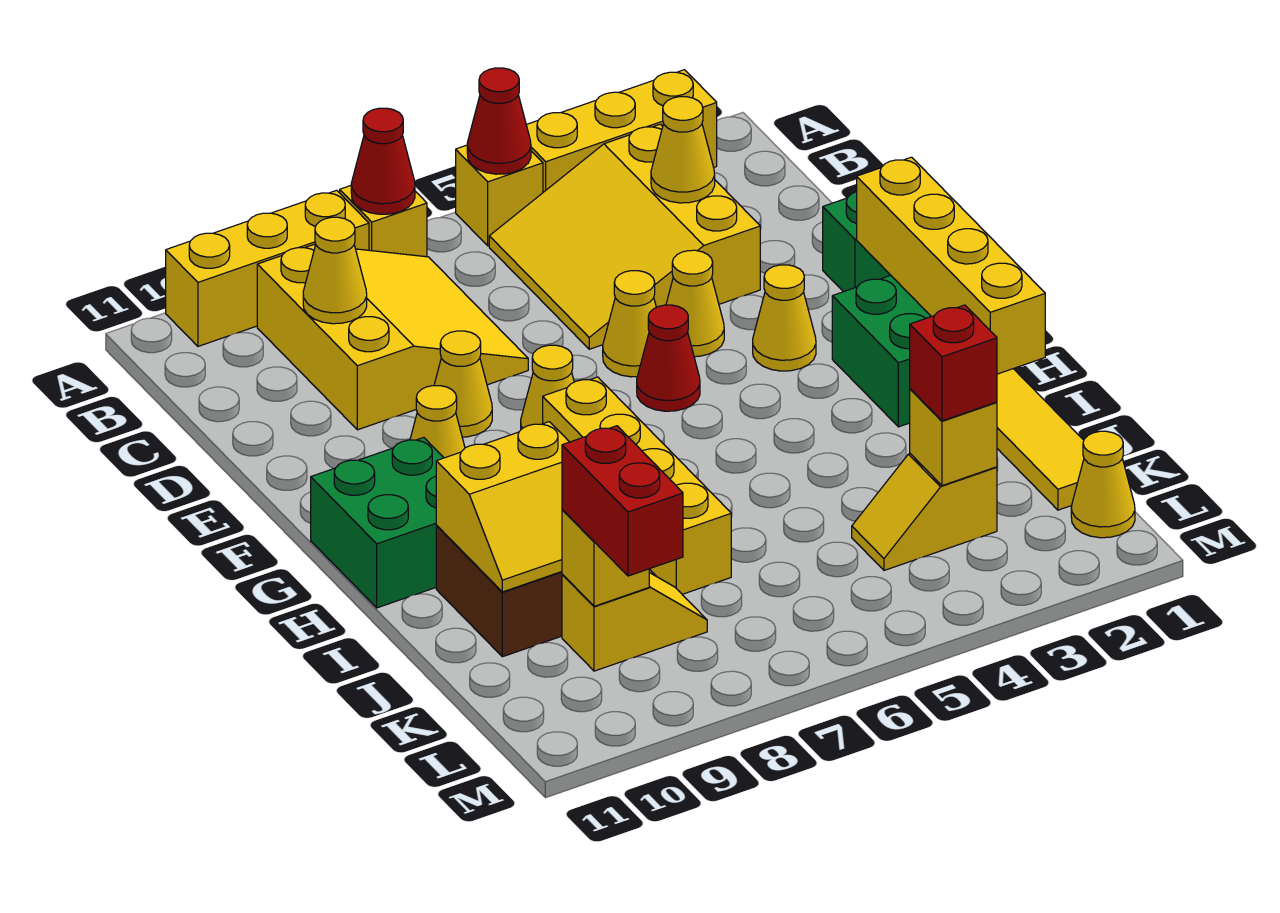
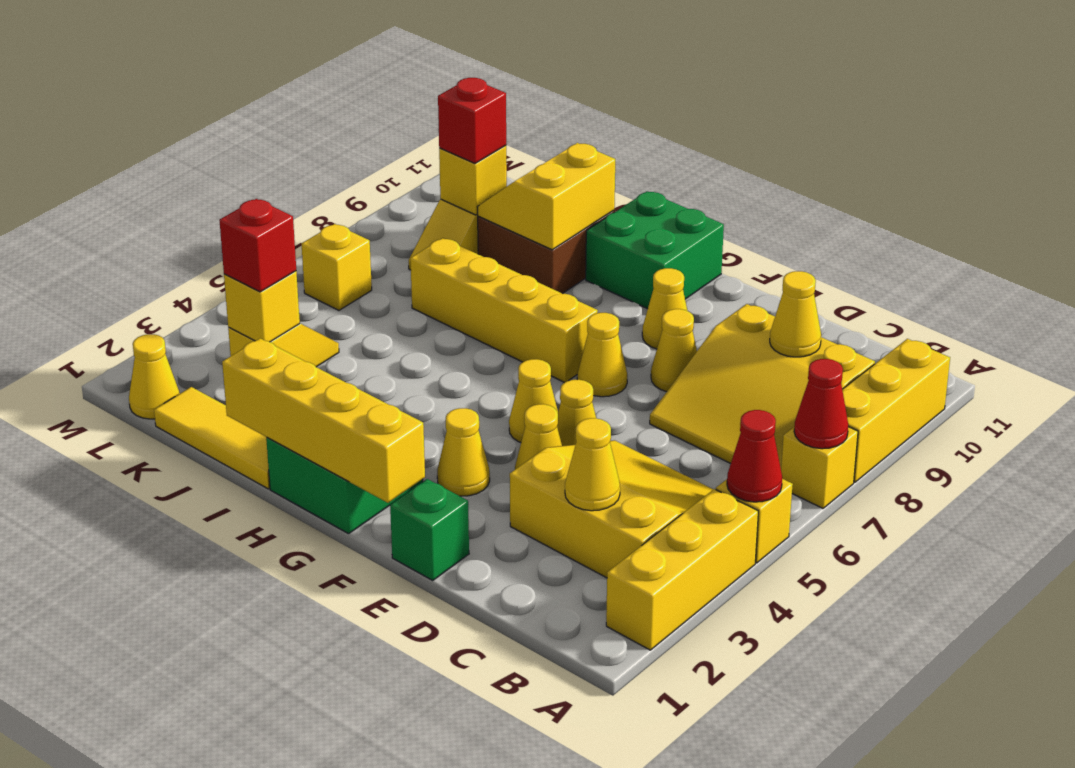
red 1x1 cone [637,305,700,411] -> yellow 1x1 cone [509,359,558,442]
red 1x2 brick [562,426,683,576] -> red 1x1 brick [438,78,506,163]
none -> yellow 1x1 brick [302,224,372,310]

